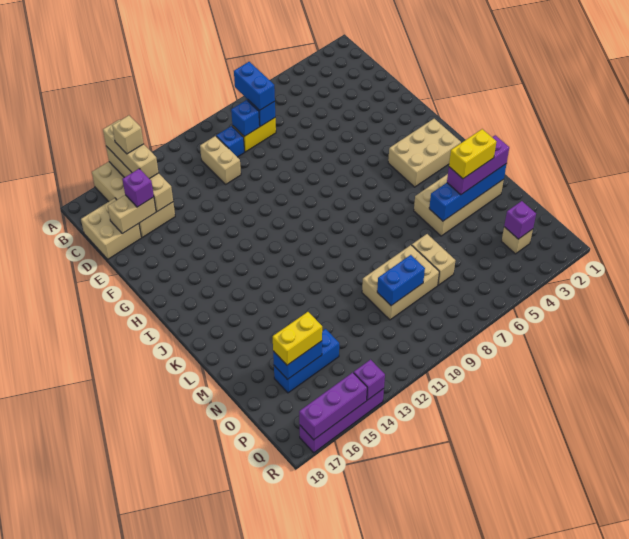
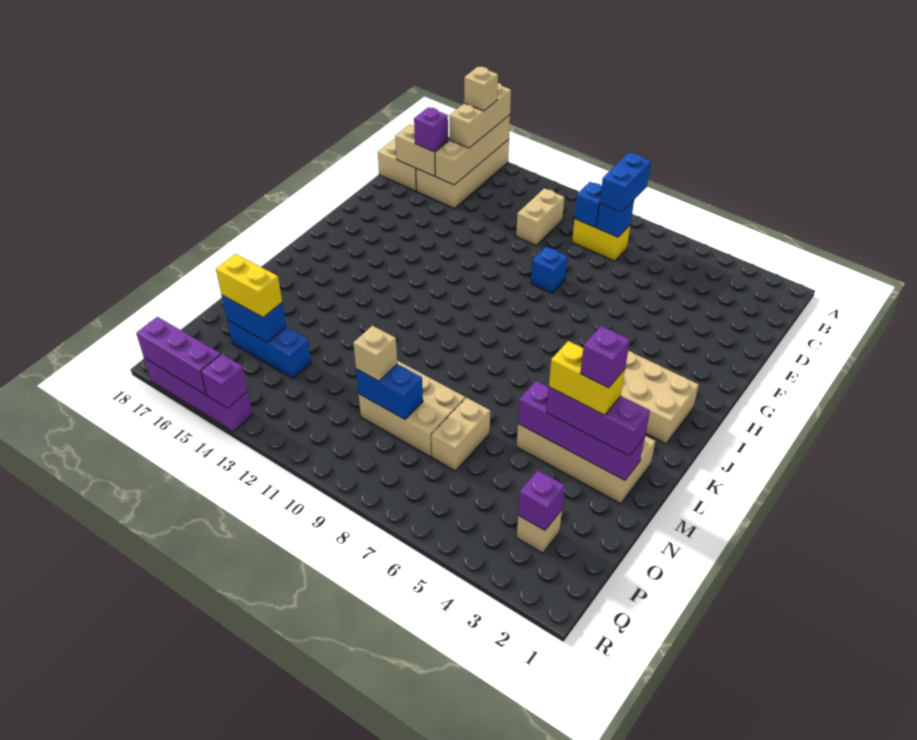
blue 1x1 brick [216,126,245,157] -> blue 1x1 brick moved to [531,247,567,293]
blue 1x4 brick [429,164,506,221] -> purple 1x4 brick [518,381,645,480]
none -> purple 1x1 brick [580,326,630,388]
none -> tan 1x1 brick [353,326,397,381]

